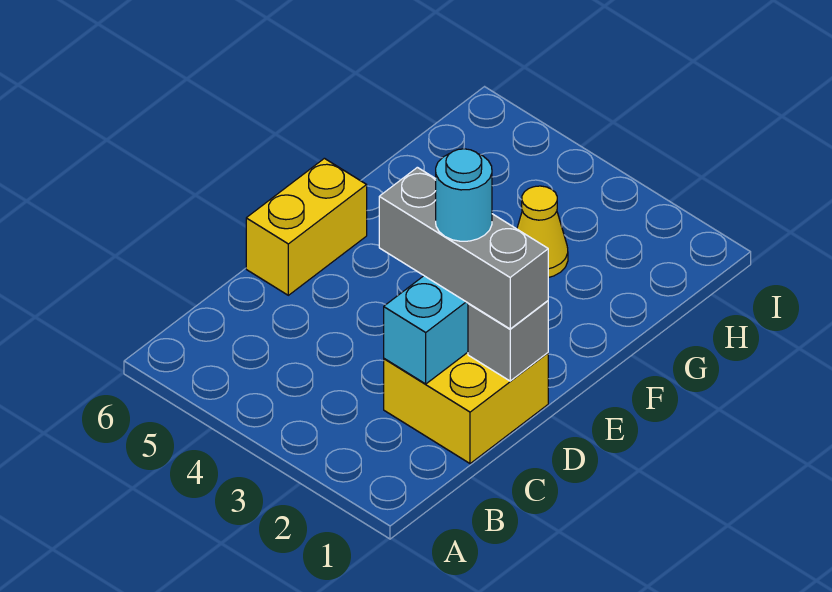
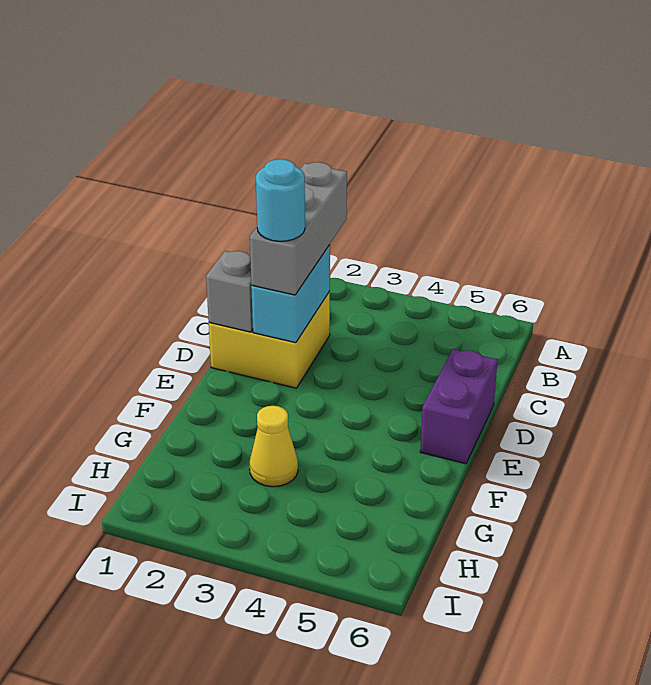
grey 1x3 brick [379,167,548,329] -> grey 1x3 brick turned to [250,162,347,295]
yellow 1x2 brick [246,158,367,295] -> purple 1x2 brick [420,349,498,464]

